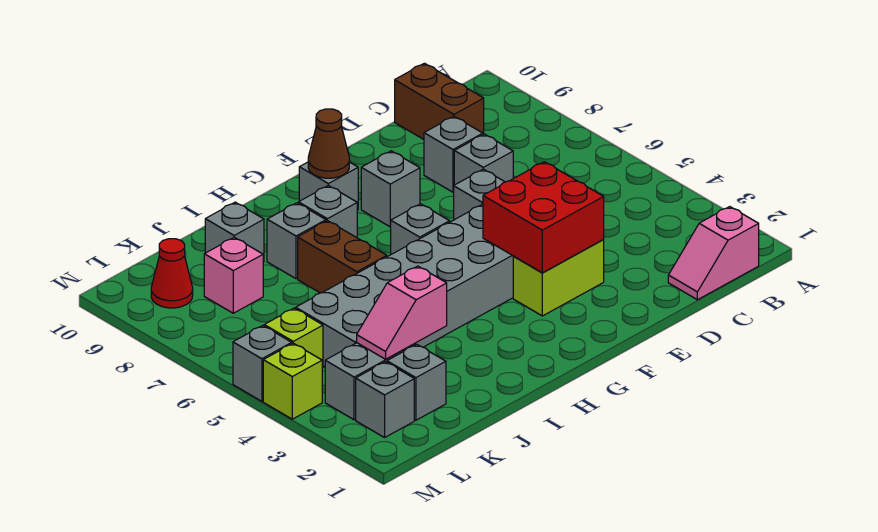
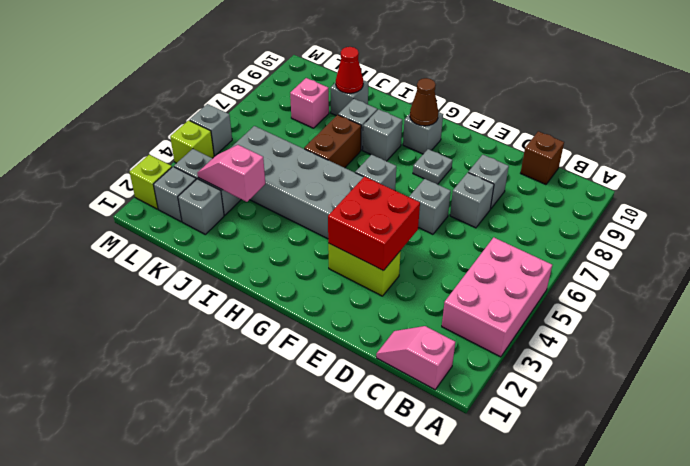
none -> pink 2x3 brick [442,237,552,357]
brown 1x2 brick [395,63,484,139] -> brown 1x1 brick [521,131,564,184]
grey 1x1 brick [361,151,420,227] -> grey 1x1 plate [413,149,452,184]
lime 1x1 brick [264,308,323,368] -> lime 1x1 brick moved to [130,155,172,209]
red 1x1 cone [151,239,193,308] -> red 1x1 cone moved to [336,47,363,93]

